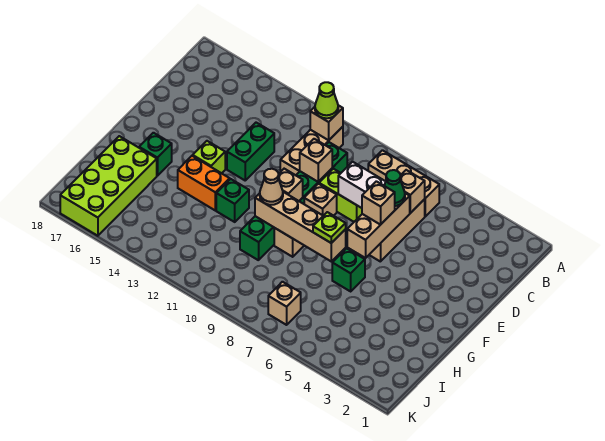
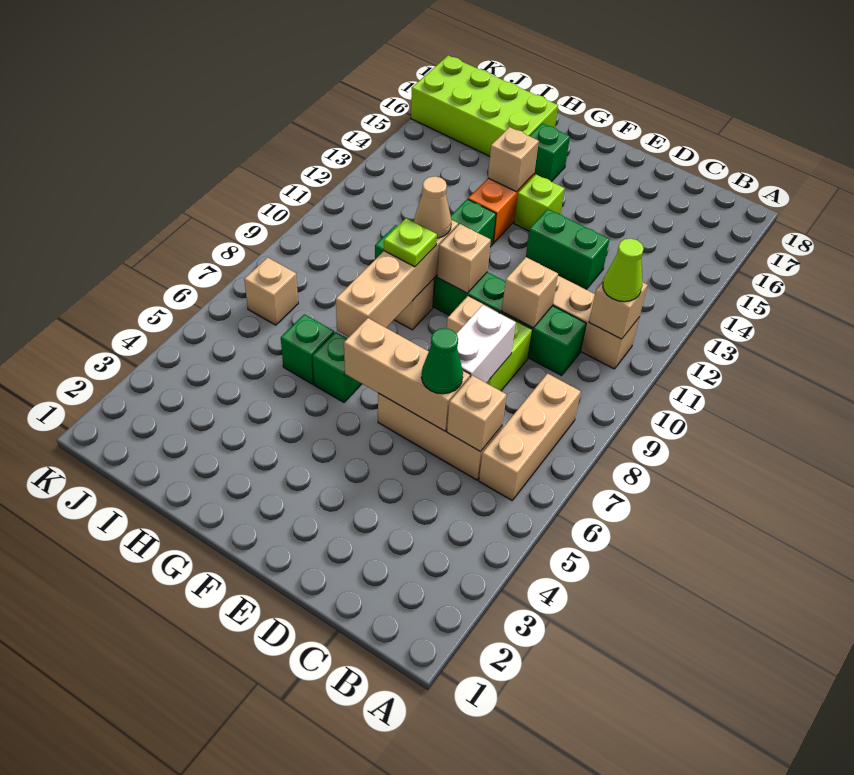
tan 1x1 brick [362,181,395,225] -> tan 1x1 brick moved to [488,127,539,192]
lime 1x1 plate [313,212,346,243] -> lime 1x1 plate moved to [384,218,437,267]
none -> green 1x1 brick [281,314,334,384]

